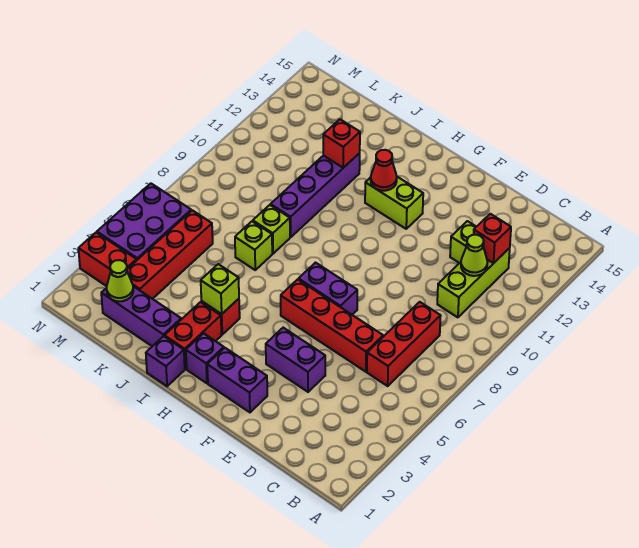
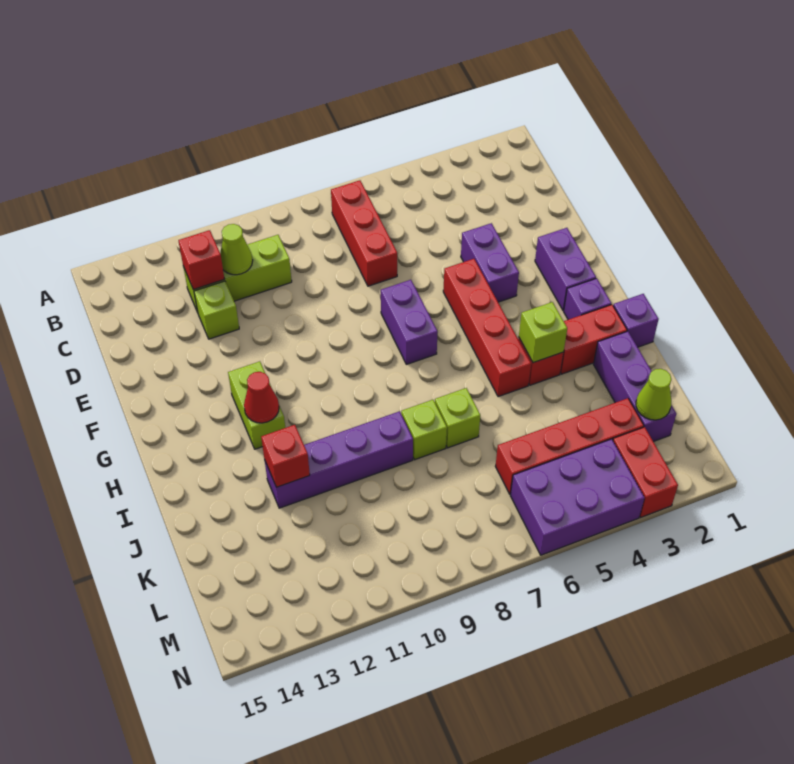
red 1x3 brick [367,302,441,386] -> red 1x3 brick turned to [331,180,397,286]
red 1x4 brick [281,279,383,372] -> red 1x4 brick moved to [443,259,531,397]

